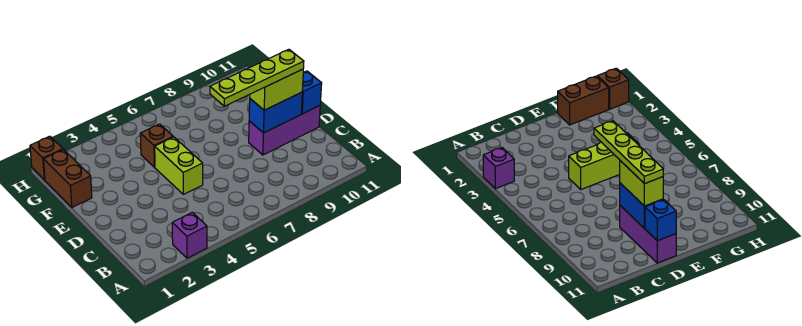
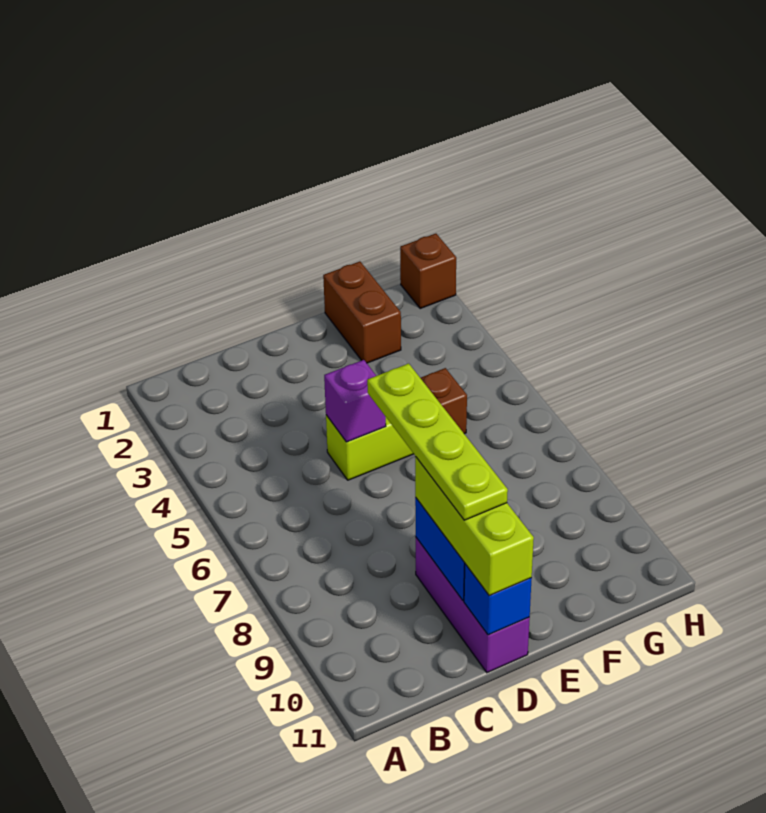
purple 1x1 brick [172,212,207,258] -> purple 1x1 brick moved to [324,360,386,442]
lime 1x2 brick [250,69,304,110] -> lime 1x3 brick [415,457,534,595]
brown 1x2 brick [44,150,92,207] -> brown 1x2 brick turned to [323,261,401,363]

